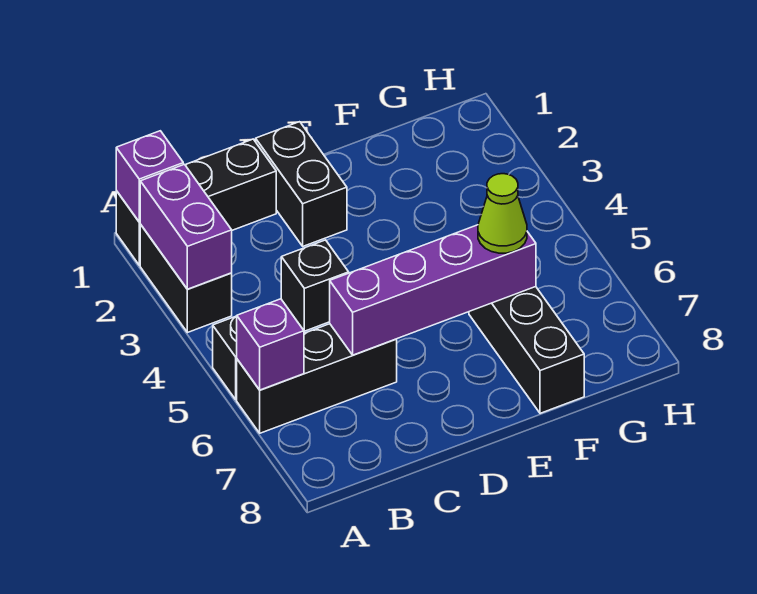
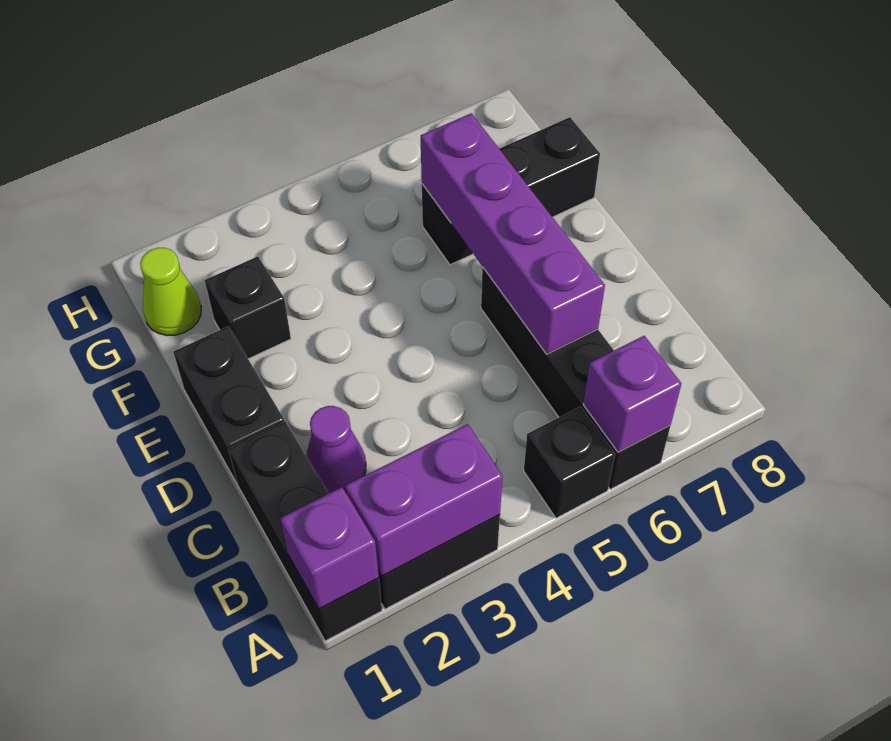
black 1x3 brick [237,324,397,433] -> black 1x4 brick [481,267,671,489]
none -> purple 1x1 cone [306,406,366,494]
black 1x1 brick [281,240,349,331] -> black 1x1 brick moved to [205,256,291,359]
black 1x2 brick [256,122,347,246] -> black 1x2 brick turned to [174,326,285,483]
lime 1x1 cone [478,174,527,253] -> lime 1x1 cone moved to [140,248,201,336]

